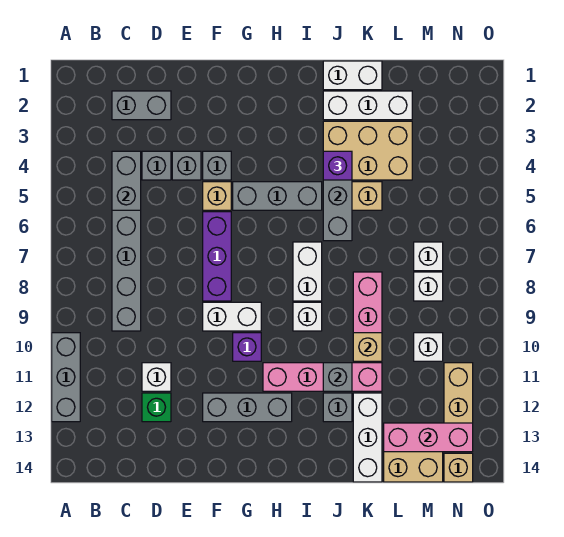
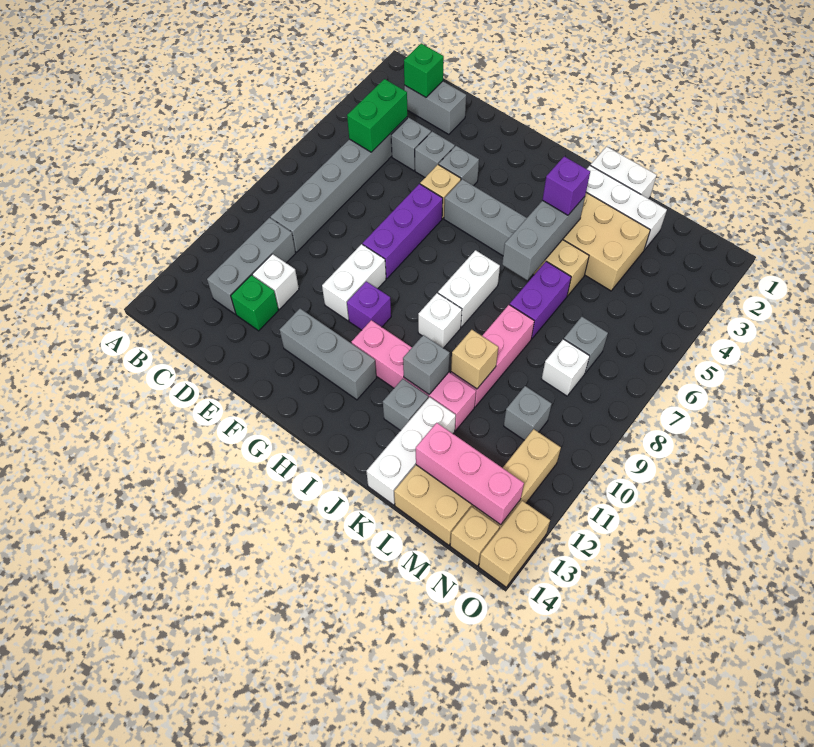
grey 1x3 brick [52,333,80,422] -> grey 1x3 brick moved to [207,218,296,314]
none -> green 1x1 brick [404,43,444,97]
grey 1x2 brick [112,151,141,210] -> green 1x2 brick [347,79,407,152]
white 1x2 brick [203,302,261,331] -> white 1x2 brick turned to [322,244,386,321]
none -> purple 1x2 brick [510,261,571,339]
white 1x1 brick [414,242,443,271] -> grey 1x1 brick [564,317,608,373]
white 1x1 brick [414,333,443,361] -> grey 1x1 brick [504,386,552,440]
none -> tan 1x2 brick [479,501,550,587]

